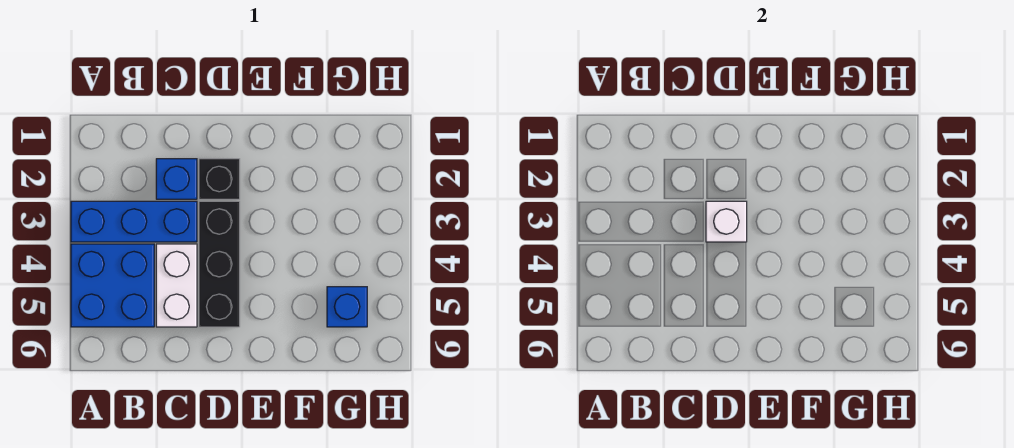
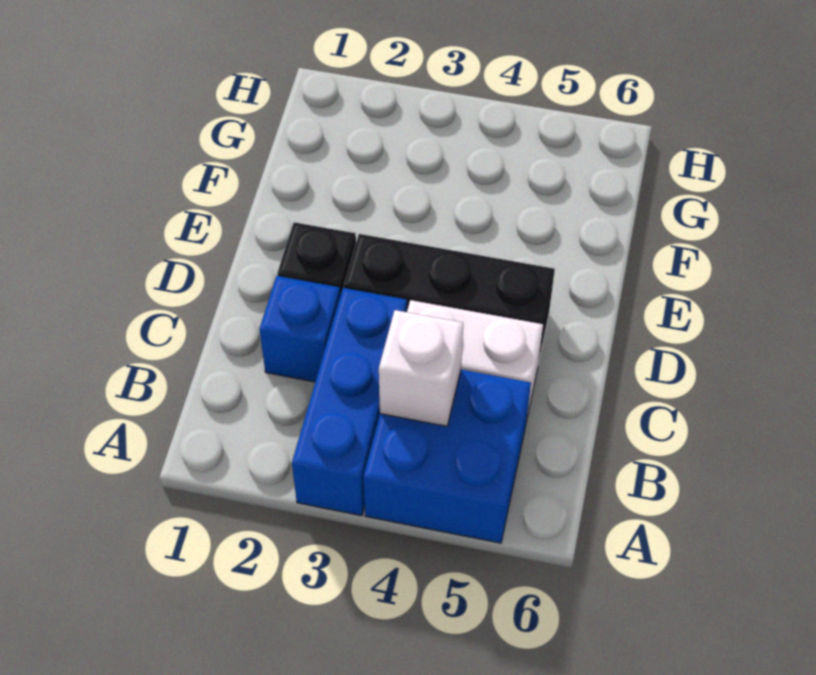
white 1x1 brick [706,201,747,242] -> white 1x1 brick moved to [379,310,463,426]
blue 1x1 brick [327,287,367,327] -> none

